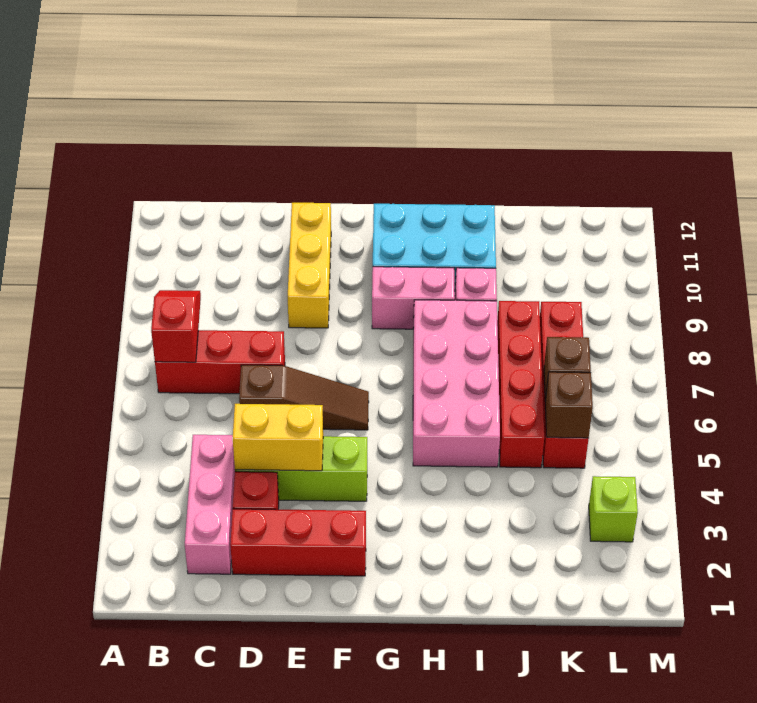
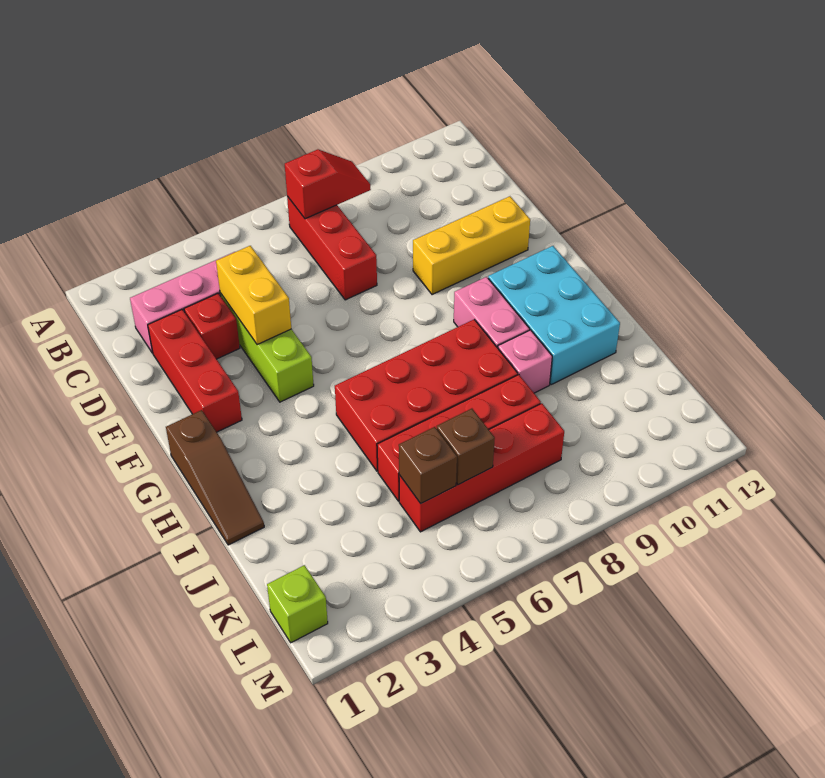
brown 1x3 slope [239,365,369,430] -> brown 1x3 slope moved to [166,410,264,545]
pink 2x4 brick [413,300,500,467] -> red 2x4 brick [335,319,518,471]
lime 1x1 brick [589,476,638,542] -> lime 1x1 brick moved to [267,565,328,643]

